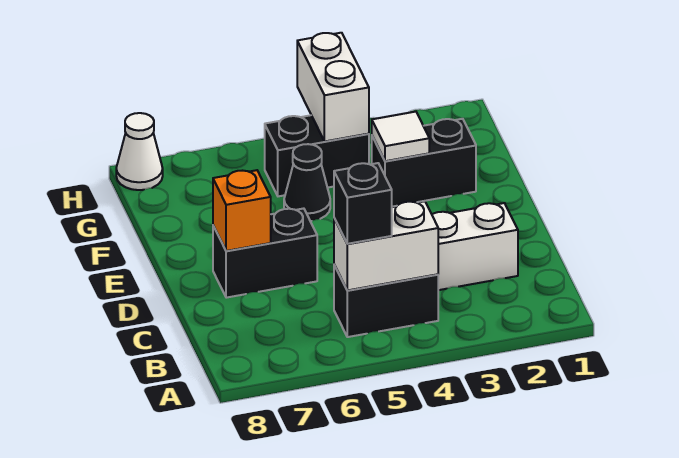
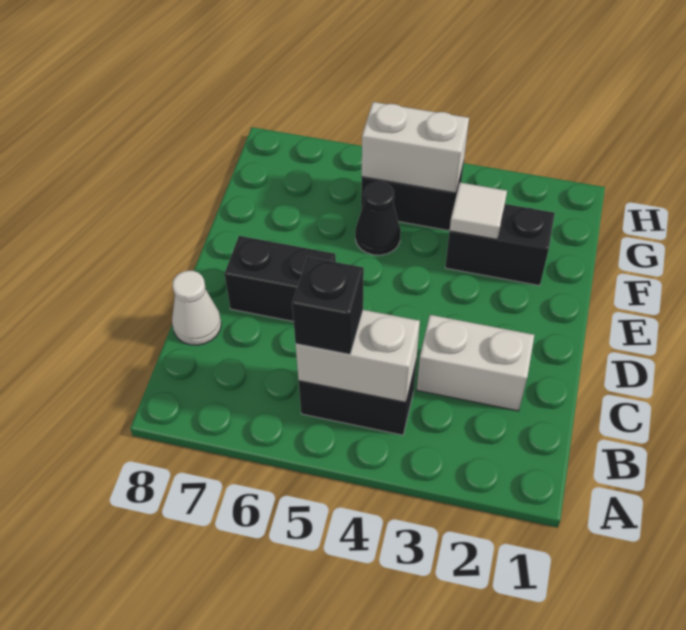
orange 1x1 brick [213,170,271,251] -> none
white 1x2 brick [297,33,369,141] -> white 1x2 brick turned to [362,102,469,193]
white 1x1 cone [116,113,163,190] -> white 1x1 cone moved to [172,271,221,345]

